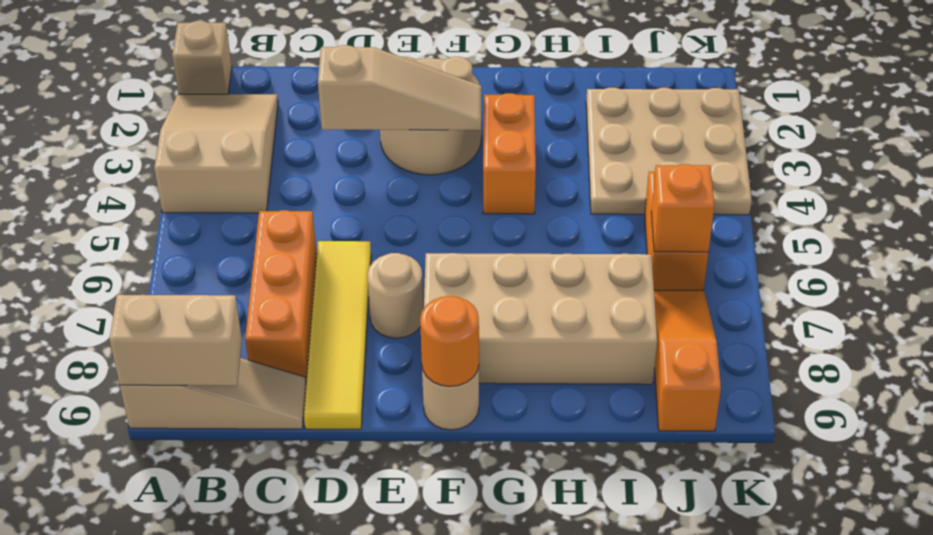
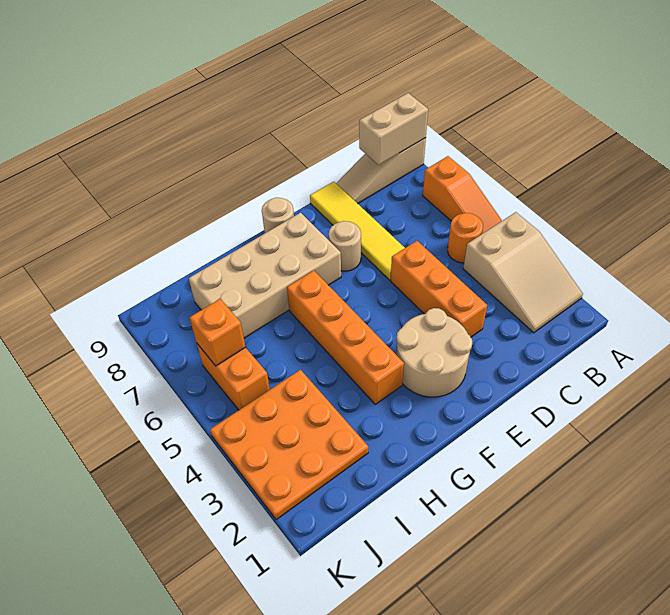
tan 1x1 brick [172,21,232,94] -> none
orange 1x3 brick [245,210,317,381] -> orange 1x3 brick moved to [391,241,487,337]
tan 1x3 slope [318,45,481,130] -> none
orange 1x1 round brick [420,296,479,386] -> orange 1x1 round brick moved to [448,213,483,263]
orange 1x2 brick [483,93,536,214] -> orange 1x4 brick [287,270,404,404]
tan 3x3 plate [586,88,752,215] -> orange 3x3 plate [210,370,368,520]
orange 1x3 slope [654,290,721,431] -> orange 1x3 slope moved to [423,156,502,234]

